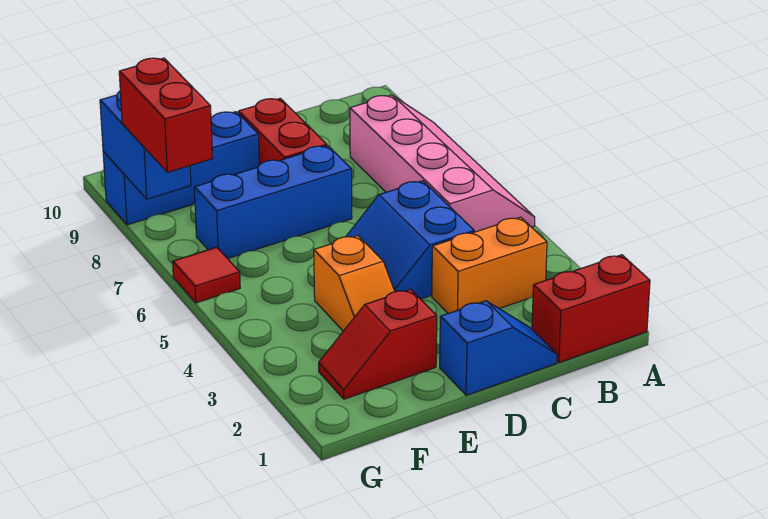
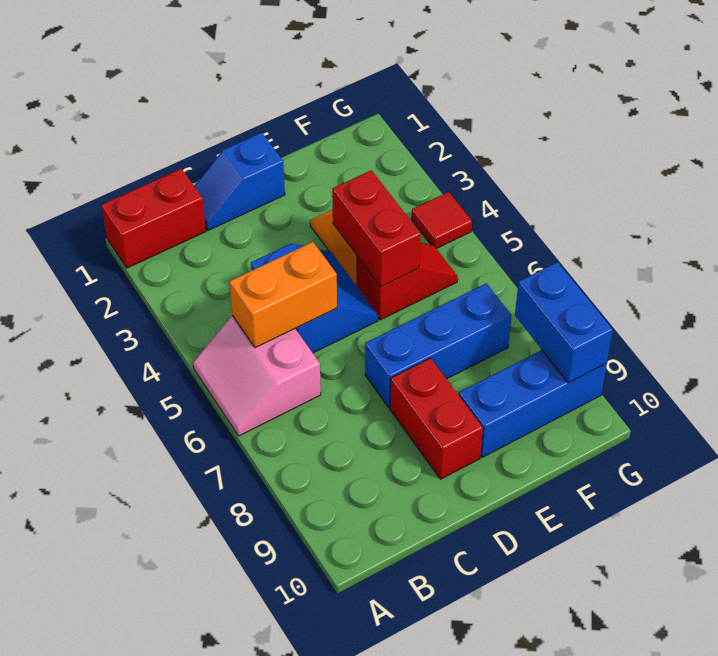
pink 2x4 slope [350,95,535,232] -> pink 2x2 slope [193,316,321,436]
orange 1x2 brick [432,217,547,313] -> orange 1x2 brick moved to [229,242,337,348]
red 1x2 slope [319,289,437,399] -> red 1x2 slope moved to [357,243,458,320]
red 1x1 tile [173,247,240,303] -> red 1x1 tile moved to [412,192,472,249]
red 1x2 brick [119,58,212,172] -> red 1x2 brick moved to [332,170,421,287]

